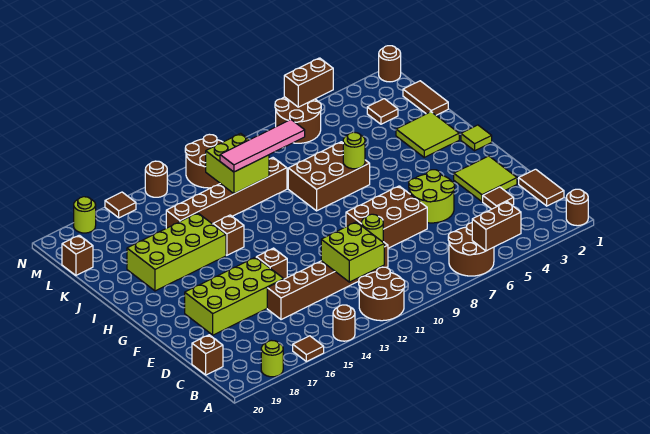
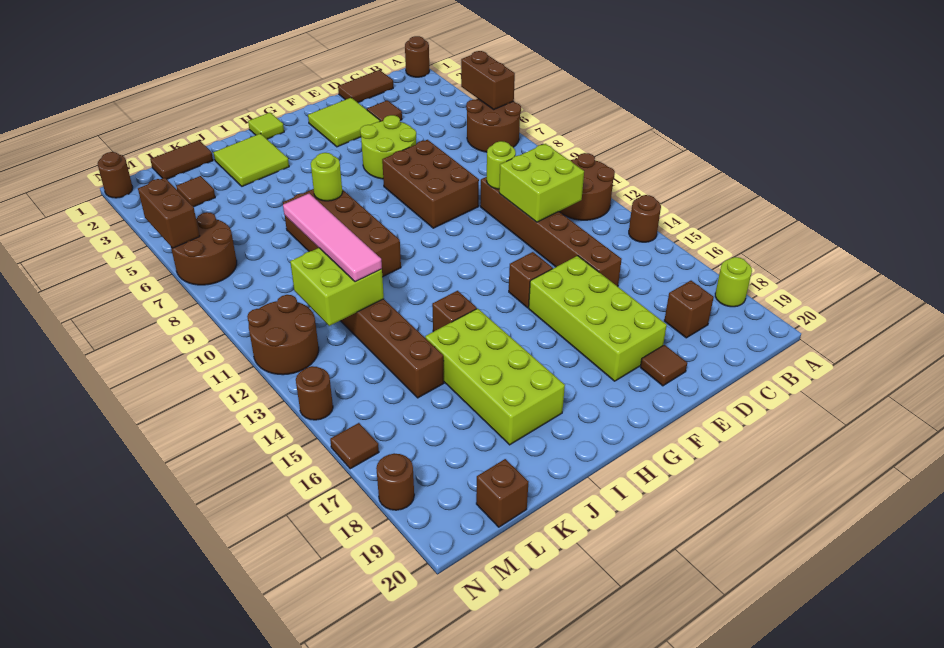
brown 1x1 tile [293,336,324,362] -> brown 1x1 tile moved to [640,345,687,386]
brown 1x1 brick [192,335,223,375] -> brown 1x1 brick moved to [664,281,714,338]
brown 2x3 brick [288,142,370,211] -> brown 2x4 brick [283,189,401,277]
lime 1x1 round brick [74,197,96,233] -> brown 1x1 round brick [376,454,414,510]

